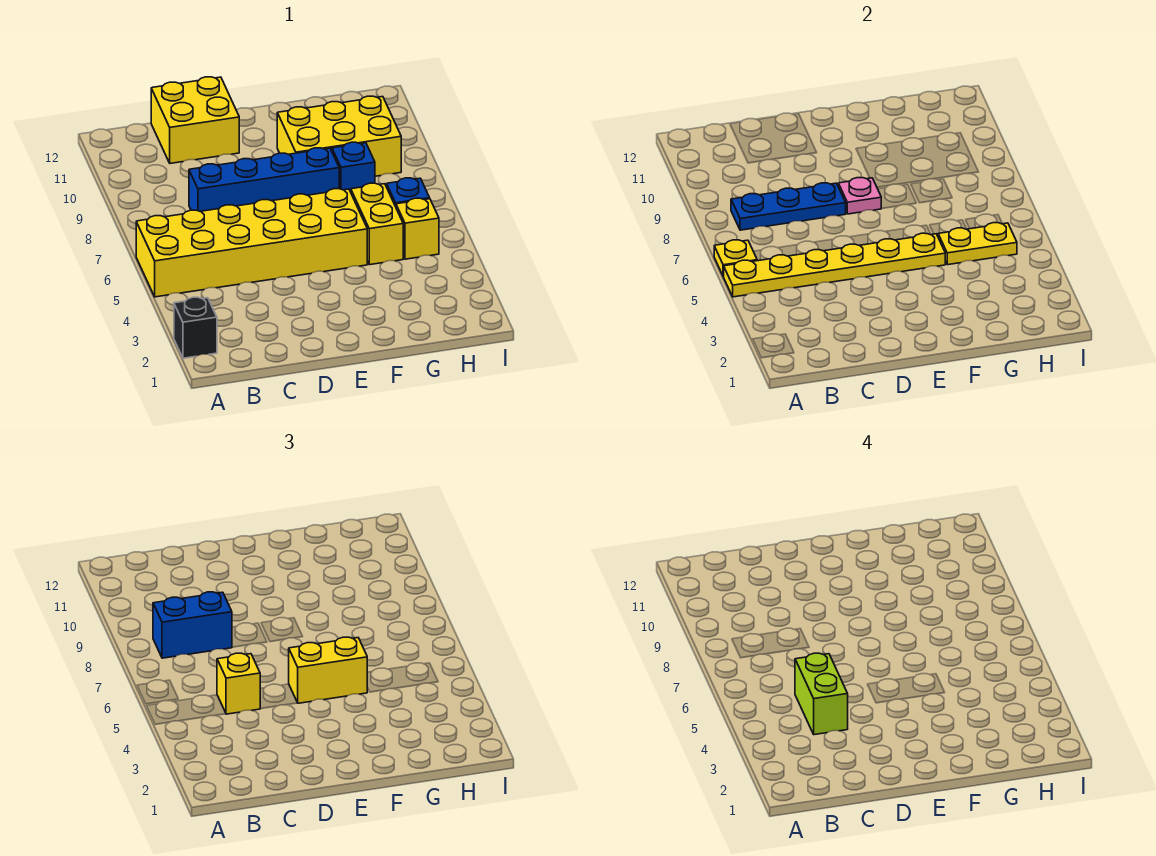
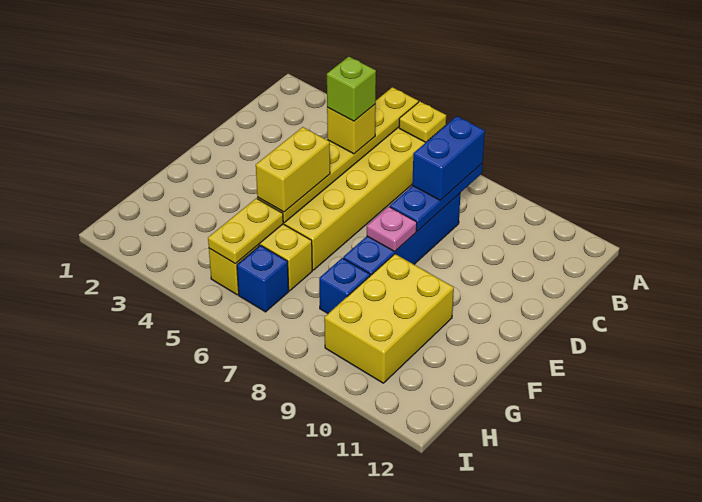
black 1x1 brick [174,297,217,358] -> none
lime 1x2 brick [795,653,848,735] -> lime 1x1 brick [327,57,376,121]
yellow 2x2 brick [151,77,239,163] -> none

